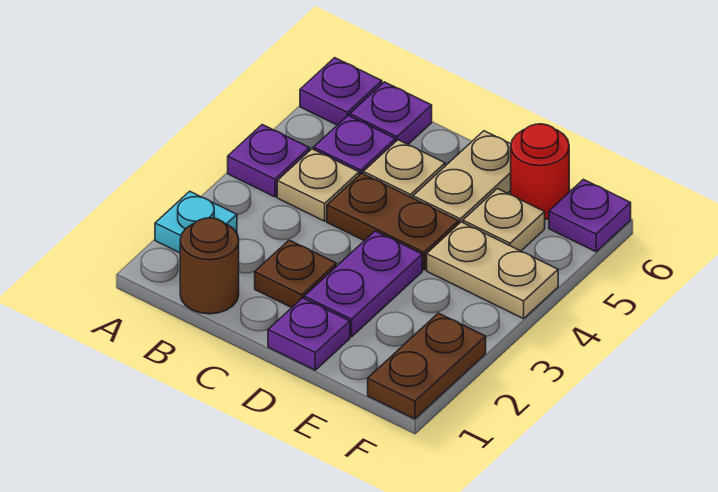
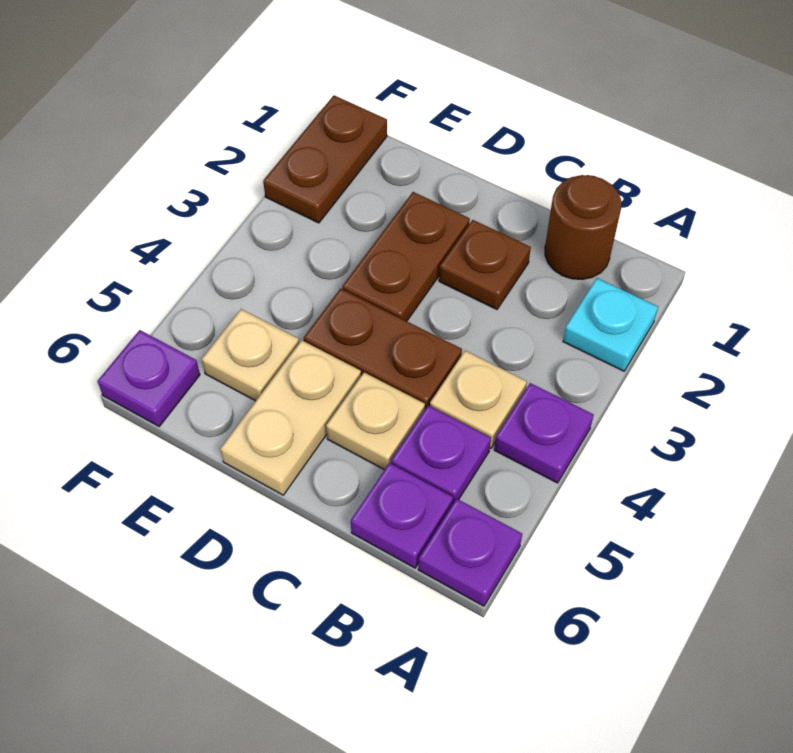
purple 1x1 plate [268,298,350,370] -> none
purple 1x2 plate [304,231,422,337] -> brown 1x2 plate [342,192,470,321]
tan 1x2 plate [427,222,558,319] -> none
red 1x1 round brick [511,124,569,219] -> none

